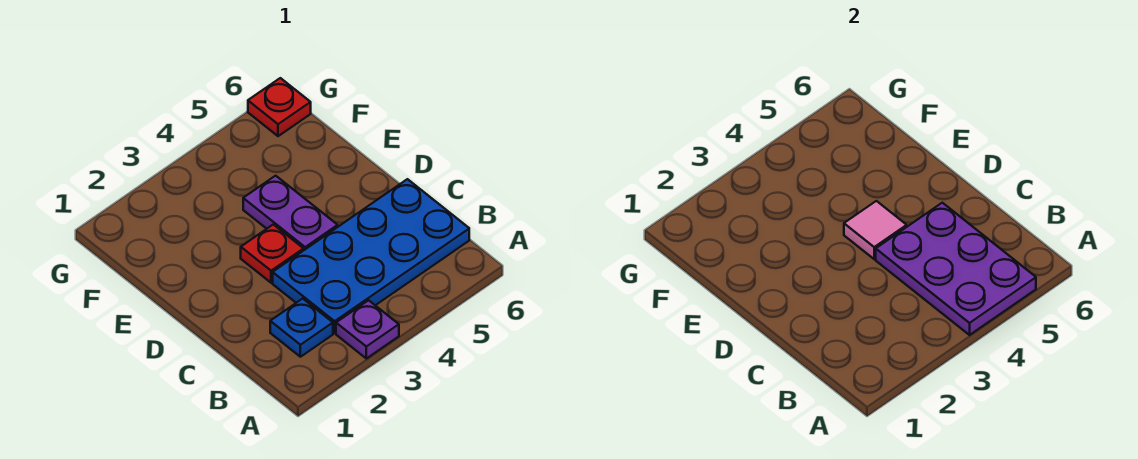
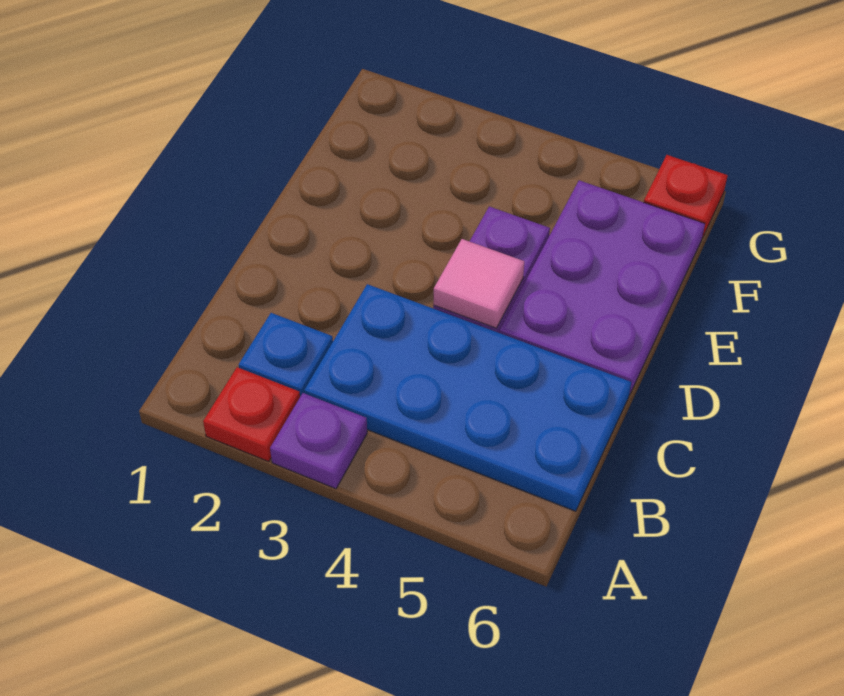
purple 2x3 plate [876,203,1036,335] -> purple 2x3 plate moved to [499,180,705,395]
red 1x1 plate [241,224,304,283] -> red 1x1 plate moved to [203,367,300,462]

